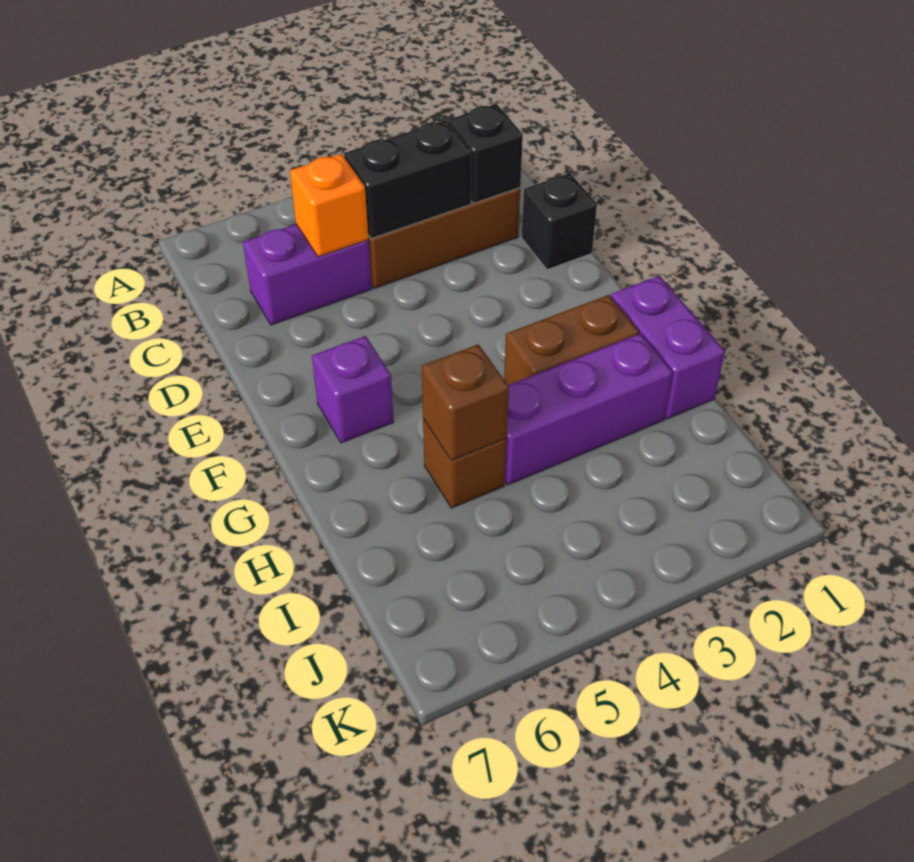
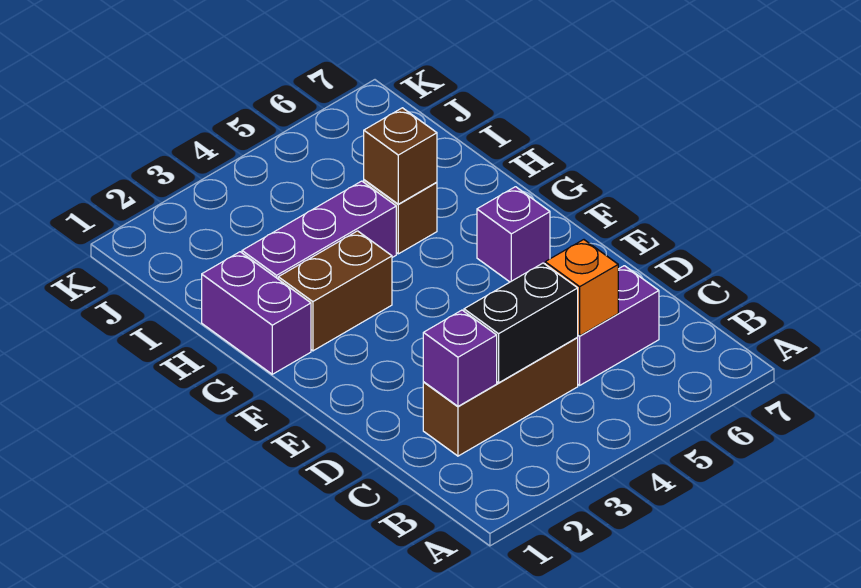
black 1x1 brick [449,104,523,203] -> purple 1x1 brick [423,310,497,406]
black 1x1 brick [522,173,597,270] -> none

